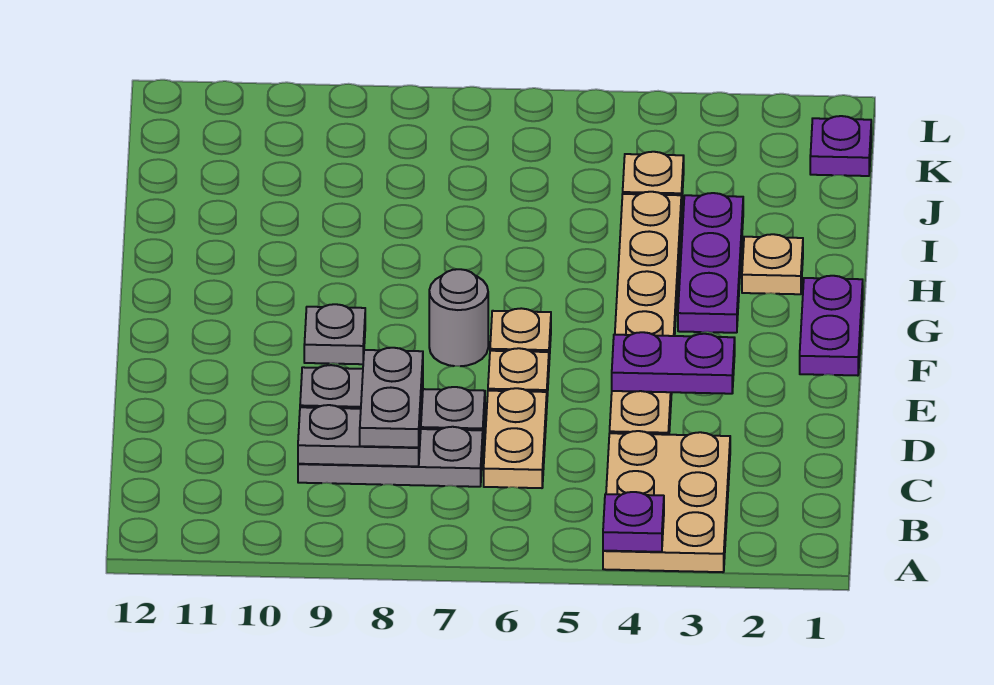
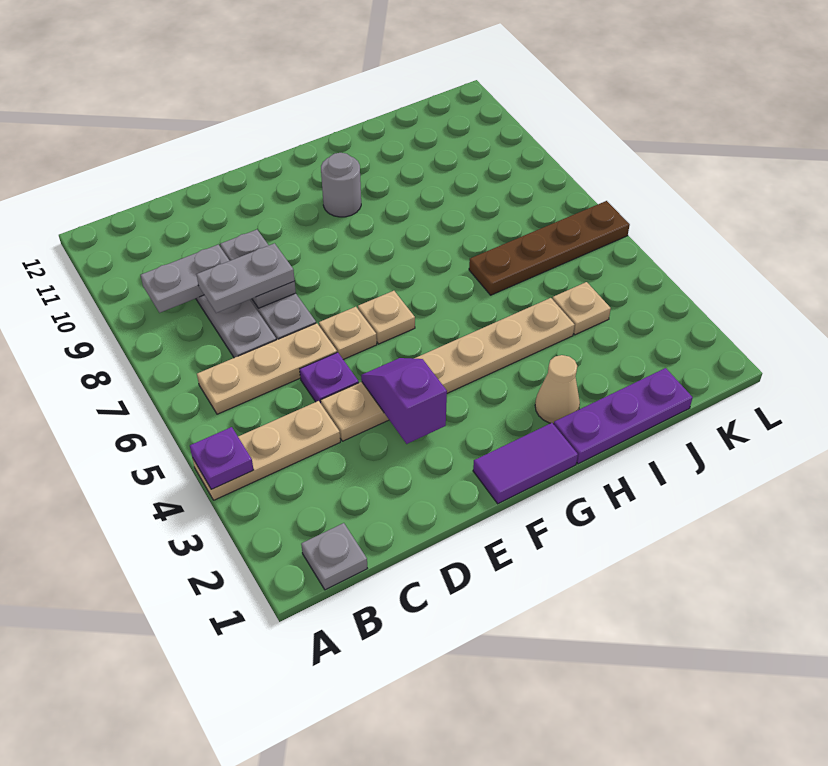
tan 2x3 plate [603,431,730,572] -> tan 1x3 plate [192,401,340,500]
tan 1x2 plate [484,388,547,488] -> tan 1x3 plate [197,323,337,414]
grey 1x2 plate [298,405,421,466] -> grey 1x2 plate turned to [141,245,229,313]
purple 1x2 plate [612,332,735,394] -> purple 1x2 slope [361,358,447,444]
purple 1x2 plate [800,276,863,376] -> purple 1x2 tile [473,423,578,504]
grey 1x1 round brick [429,269,488,366] -> grey 1x1 round brick moved to [321,153,361,217]
grey 1x1 plate [304,304,365,364] -> grey 1x1 plate moved to [301,523,367,590]
purple 1x3 plate [678,193,743,333] -> purple 1x3 plate moved to [554,368,693,464]
tan 1x1 plate [742,234,803,294] -> tan 1x1 cone [535,355,580,424]
none -> brown 1x4 plate [469,201,630,295]
purple 1x1 plate [810,116,871,176] -> purple 1x1 plate moved to [300,352,359,403]

